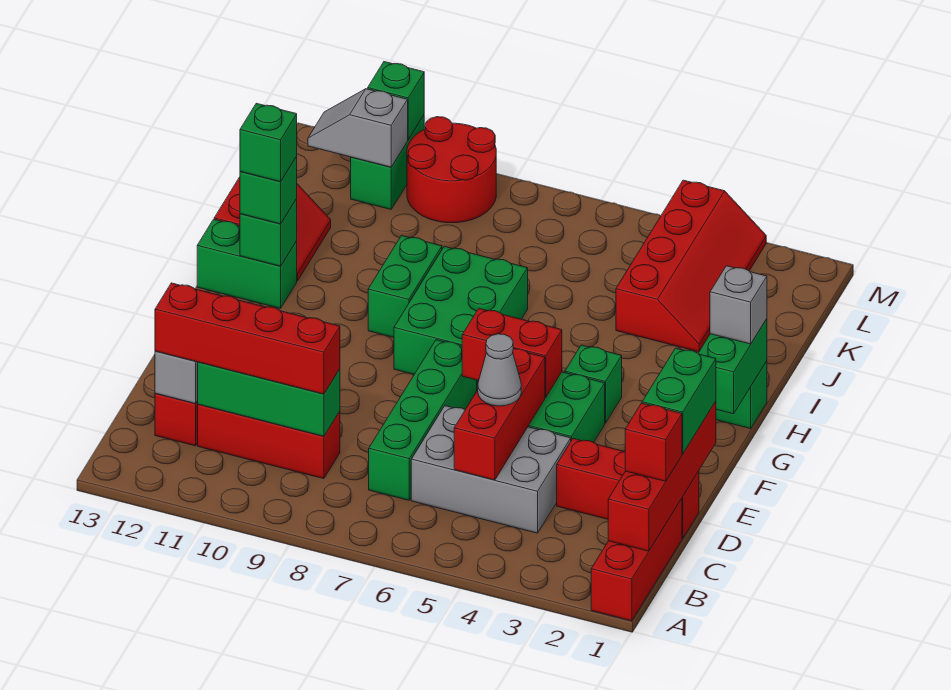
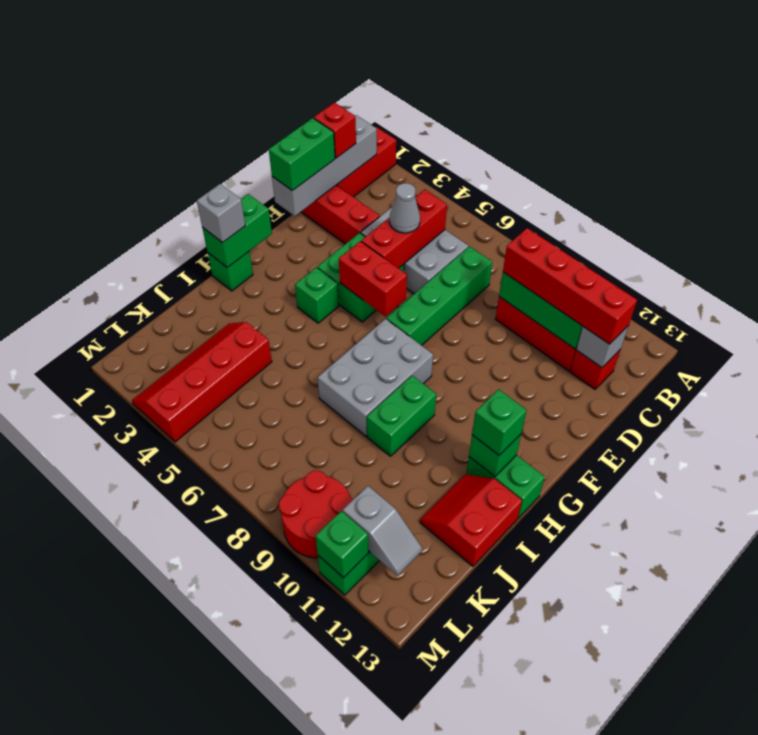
red 1x4 brick [608,401,716,551] -> grey 1x4 brick [272,115,377,216]
green 2x3 brick [394,246,528,390] -> grey 2x3 brick [318,319,433,436]
green 1x1 brick [240,103,297,182] -> none

